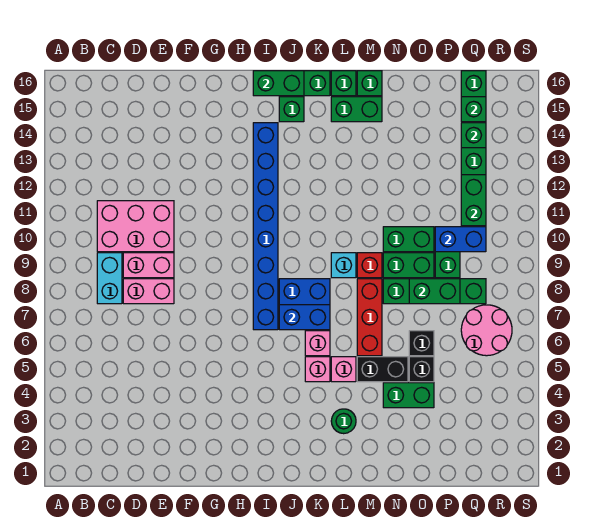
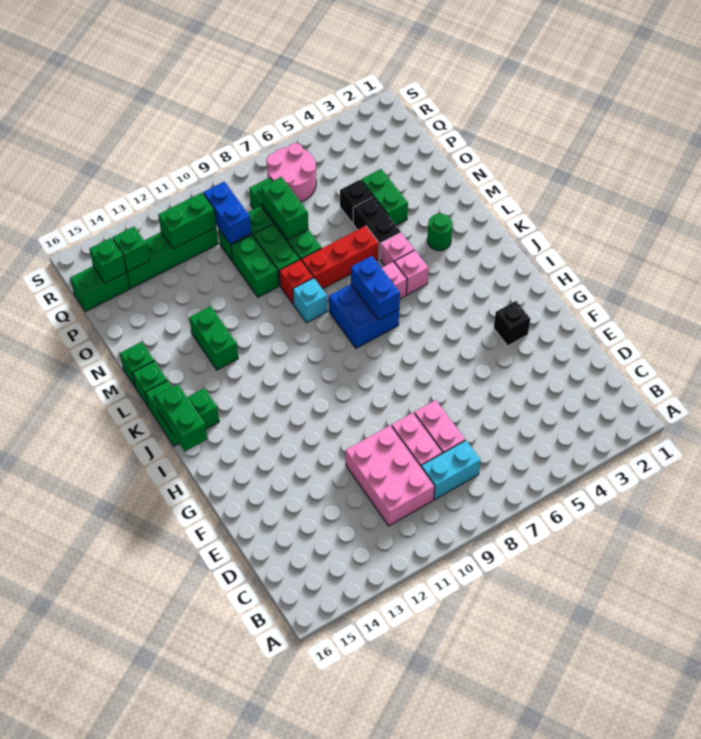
blue 1x8 brick [253,123,278,330] -> none
green 1x2 brick [331,97,382,122] -> green 1x2 brick moved to [189,306,238,370]
black 1x1 brick [409,331,434,356] -> black 1x1 brick moved to [494,301,530,346]

